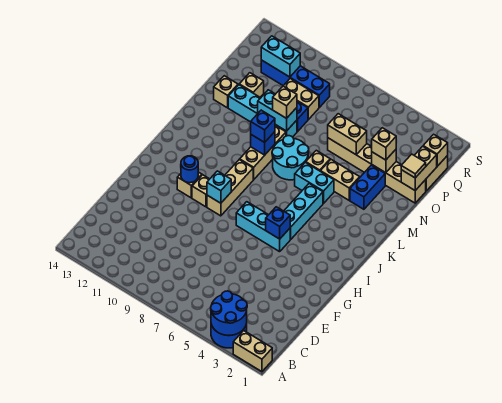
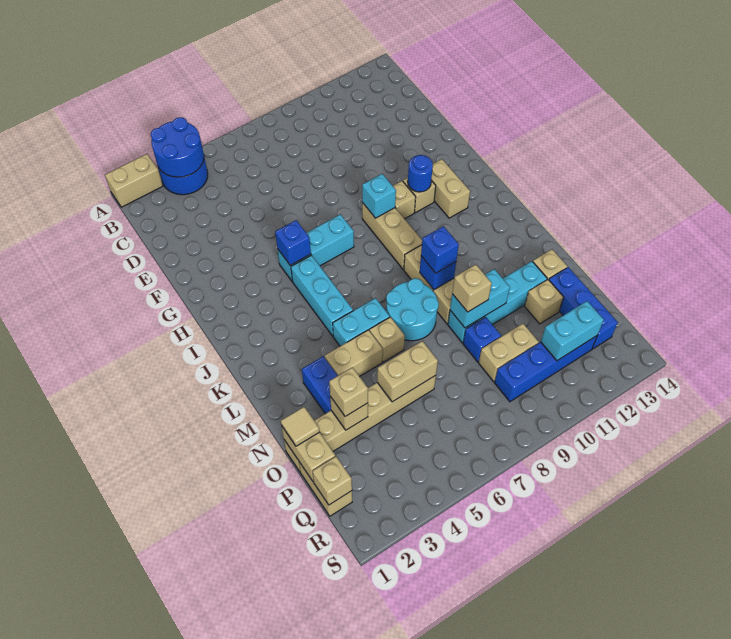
none -> tan 1x2 brick [431,159,470,218]
none -> blue 1x3 brick [549,267,618,349]

